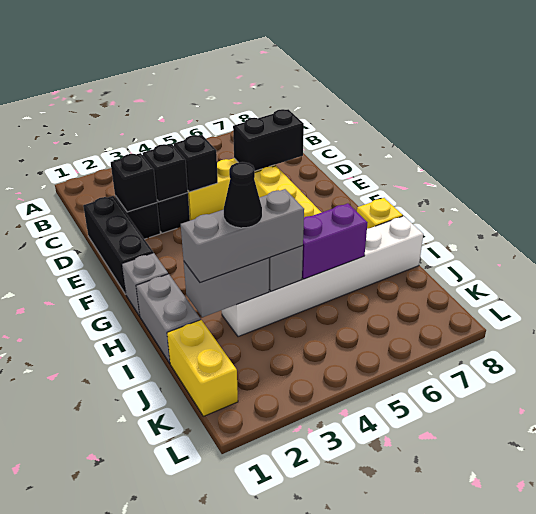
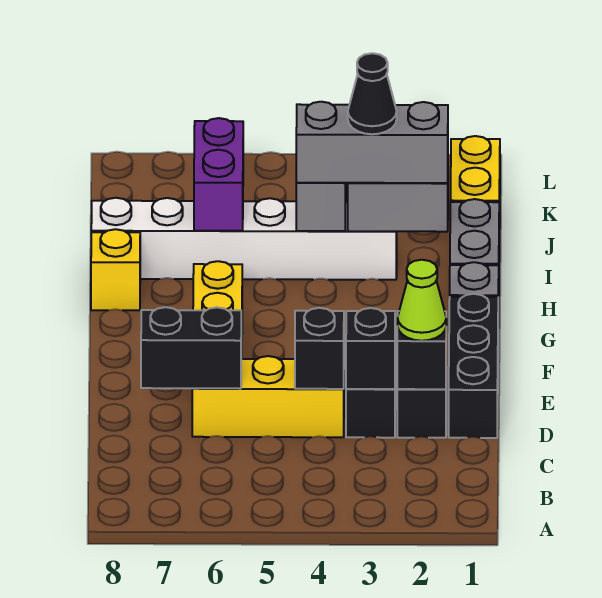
none -> lime 1x1 cone [398,260,446,341]
purple 1x2 brick [302,203,368,279] -> purple 1x2 brick turned to [194,118,243,231]

